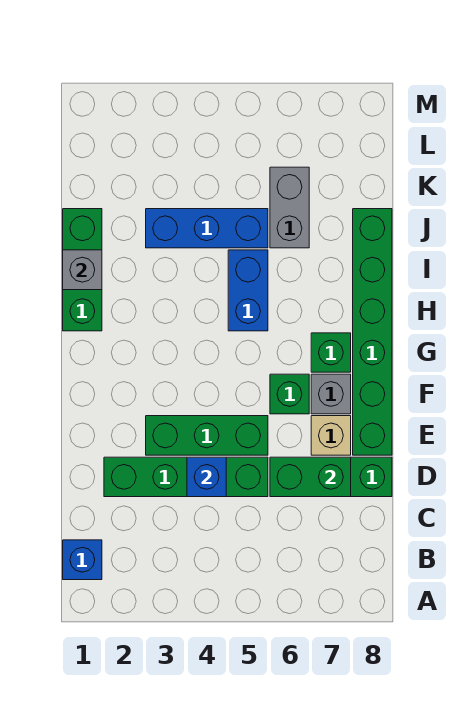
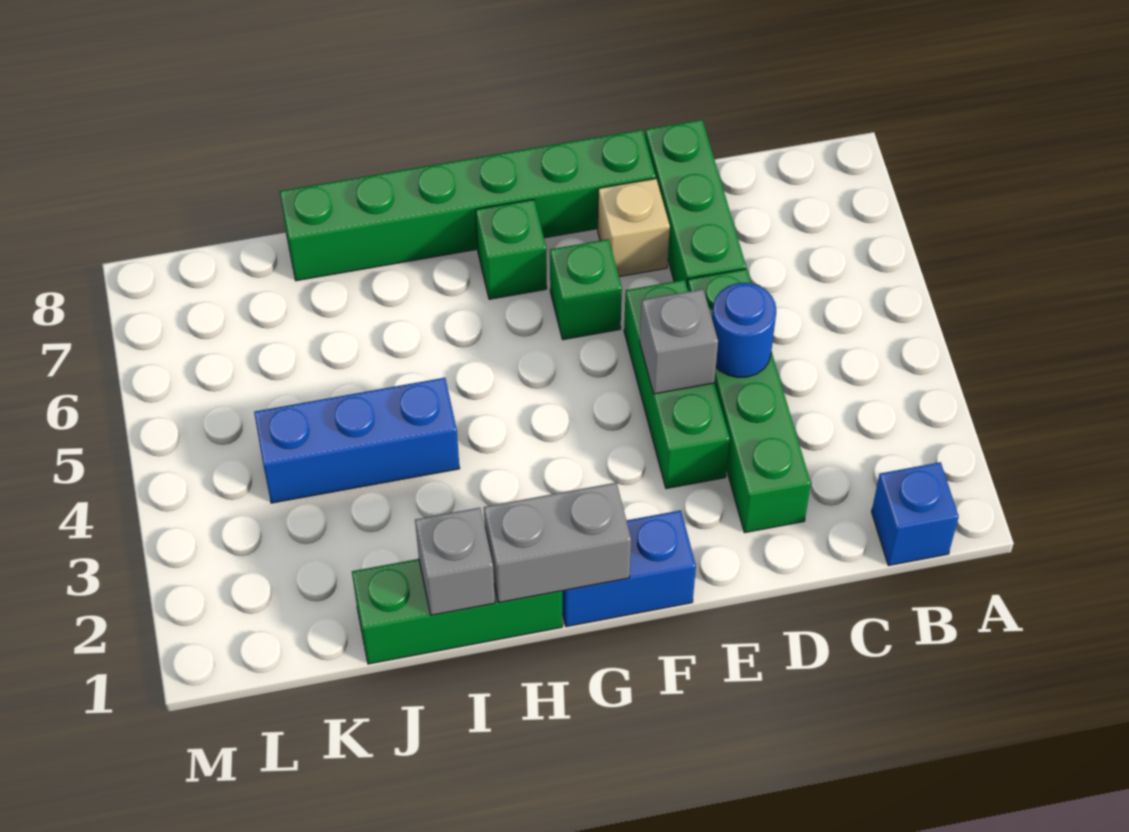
blue 1x1 brick [187,457,226,497] -> blue 1x1 round brick [712,283,776,377]
green 1x2 brick [270,457,351,497] -> none
grey 1x1 brick [311,374,351,414] -> grey 1x1 brick moved to [640,289,718,394]
blue 1x2 brick [228,250,268,331] -> blue 1x2 brick moved to [562,510,696,627]
blue 1x3 brick [146,209,268,248] -> blue 1x3 brick turned to [254,378,460,503]
grey 1x2 brick [270,167,309,248] -> grey 1x2 brick moved to [484,483,631,603]

